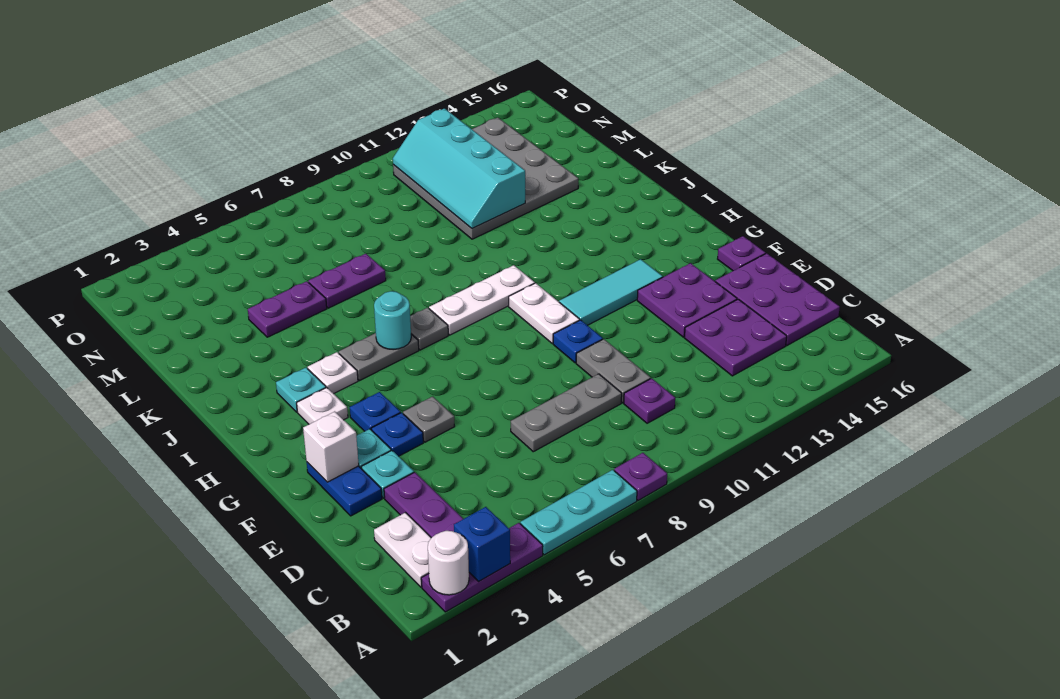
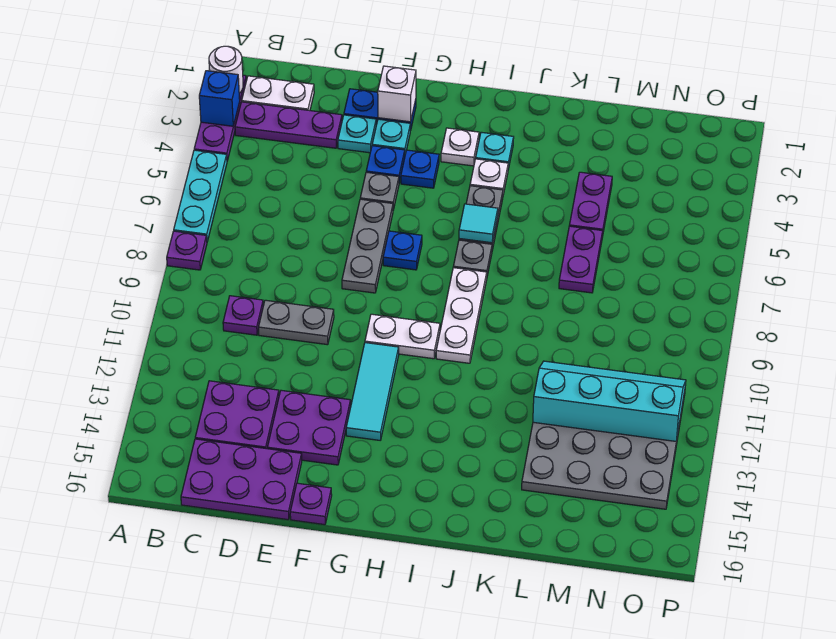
grey 1x3 plate [511,374,622,452] -> grey 1x3 plate moved to [342,199,393,293]
blue 1x1 plate [553,320,603,363] -> blue 1x1 plate moved to [383,231,422,270]
cyan 1x1 round brick [374,291,411,350] -> cyan 1x1 tile [459,204,498,243]

